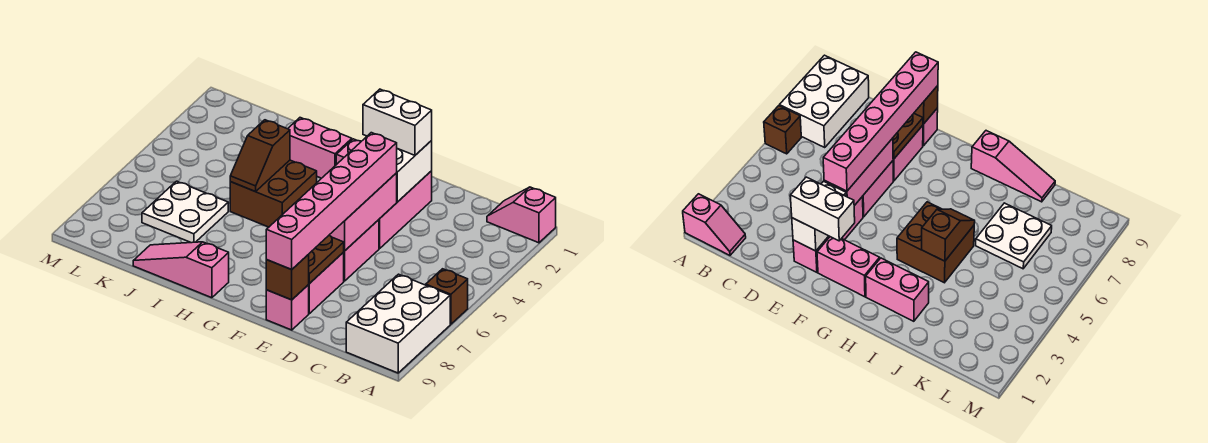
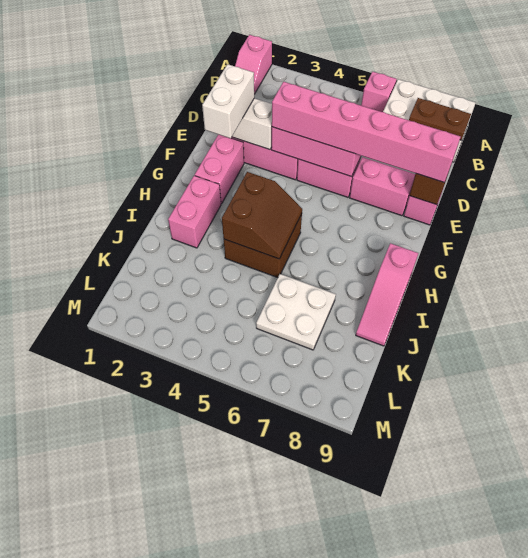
brown 1x1 brick [426,269,468,324] -> pink 1x1 brick [361,72,397,112]
brown 1x2 plate [309,235,344,284] -> brown 1x2 plate moved to [409,98,471,140]
brown 1x2 slope [230,120,290,192] -> brown 2x2 slope [222,172,302,259]

